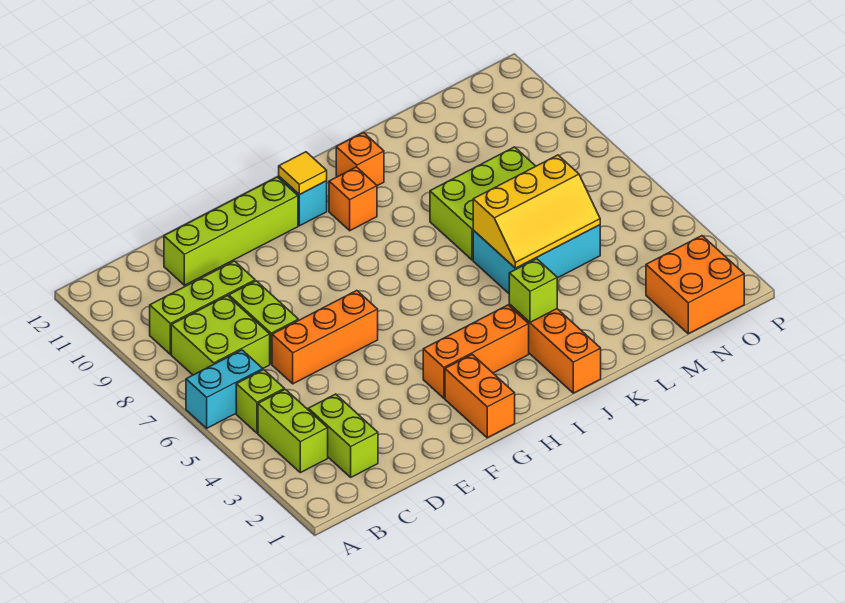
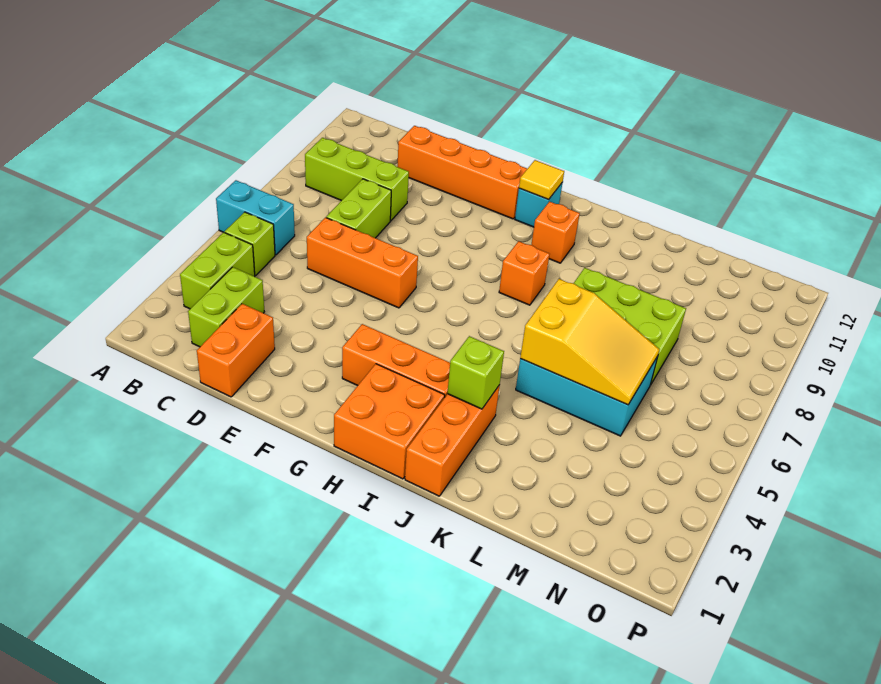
lime 2x2 brick [171,296,270,375] -> none
lime 1x4 brick [164,177,298,285] -> orange 1x4 brick [397,126,527,219]
orange 1x2 brick [445,355,515,438] -> orange 1x2 brick moved to [197,304,275,397]
orange 1x1 brick [336,133,384,186] -> orange 1x1 brick moved to [499,241,550,305]
yellow 2x3 slope [473,155,600,268] -> yellow 2x3 slope turned to [520,279,660,405]
orange 2x2 brick [646,236,744,334] -> orange 2x2 brick moved to [334,364,445,479]

